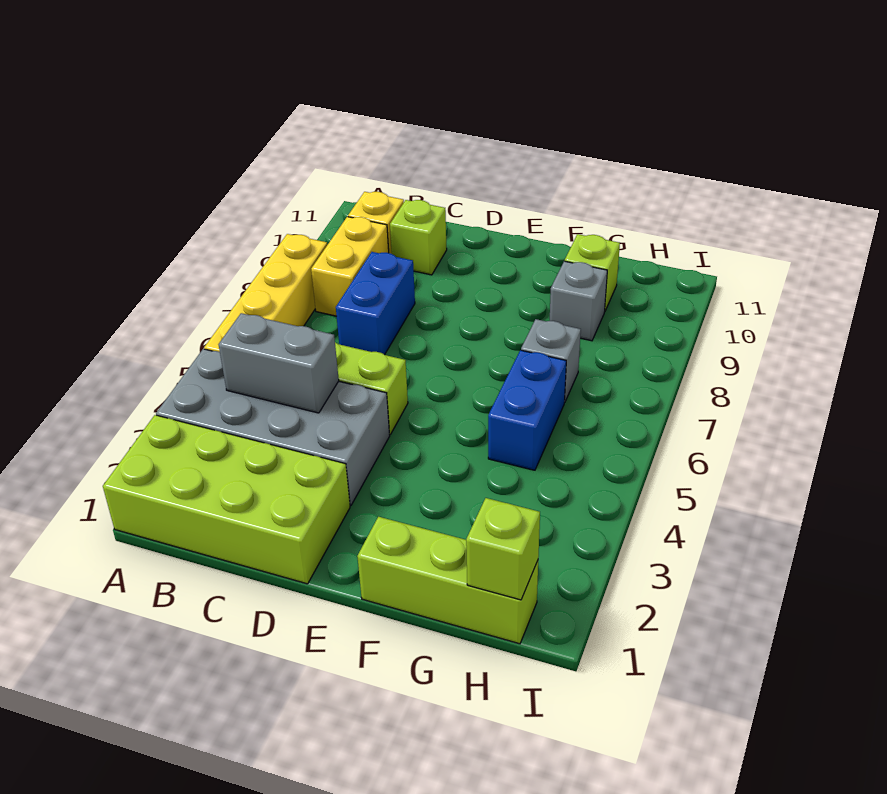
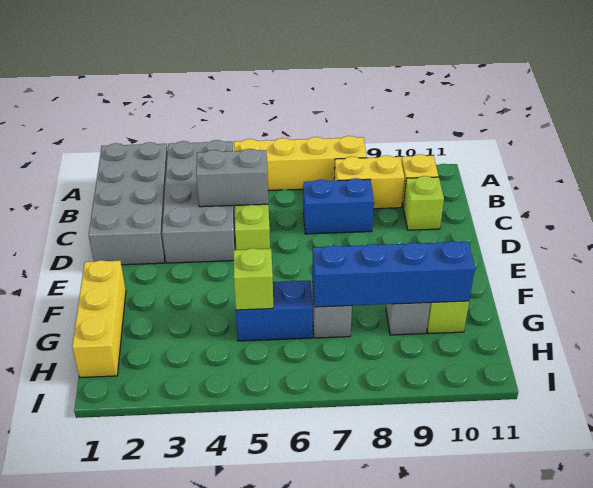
lime 2x4 brick [103,415,350,584] -> grey 2x4 brick [89,142,167,265]
grey 1x2 brick [219,313,339,413] -> grey 1x2 brick turned to [196,149,268,207]
lime 1x3 brick [357,517,538,644] -> yellow 1x3 brick [72,260,126,378]
none -> blue 1x4 brick [312,241,475,307]
lime 1x1 brick [466,498,540,600] -> lime 1x1 brick moved to [234,248,273,310]

